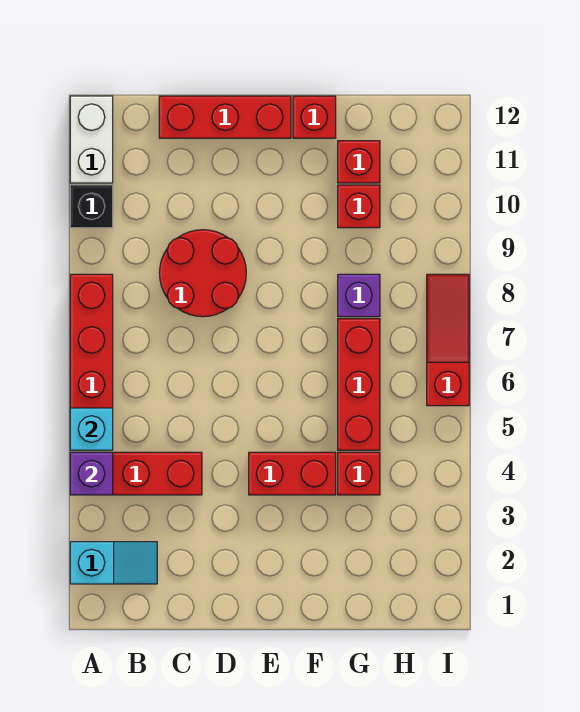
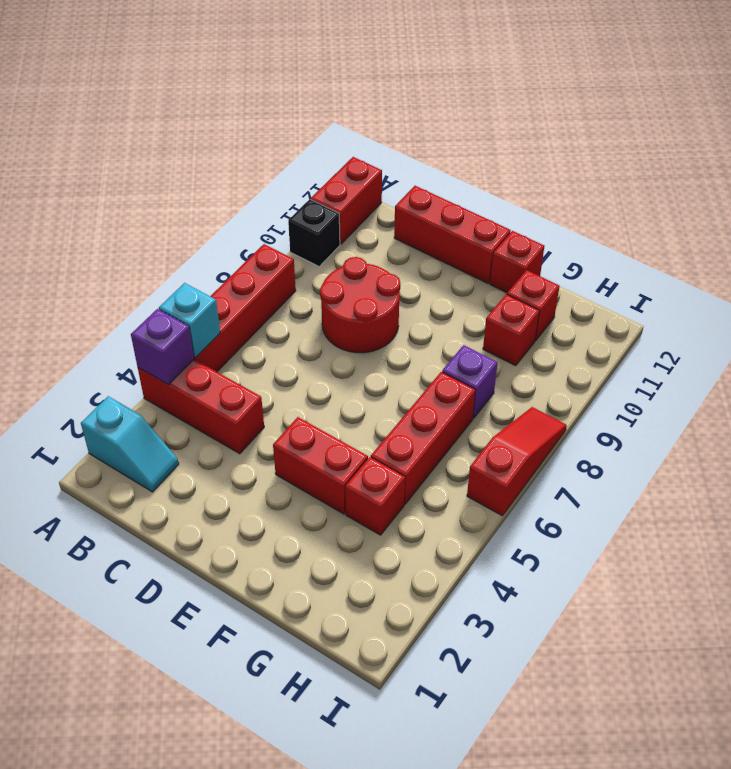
white 1x2 brick [70,96,113,183] -> red 1x2 brick [311,157,382,244]

